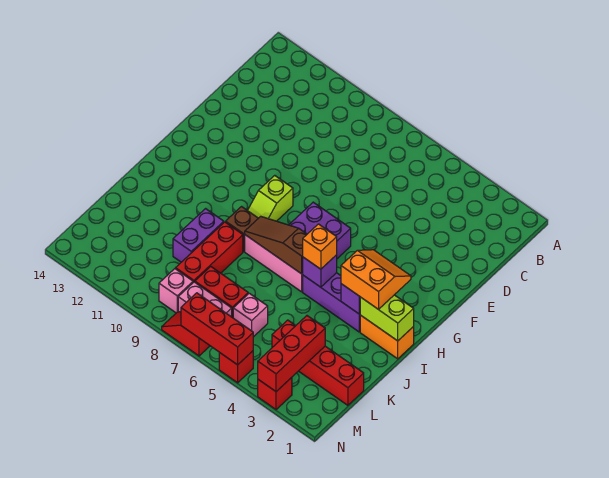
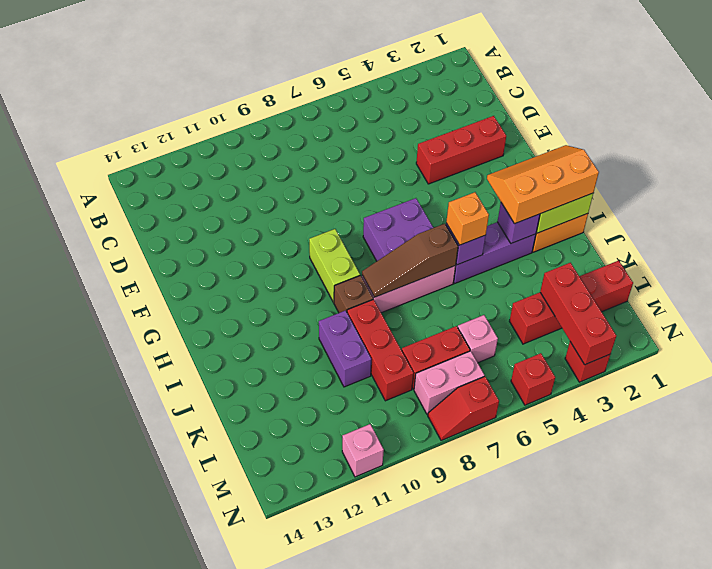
lime 1x2 slope [247,175,293,221] -> lime 1x2 brick [309,229,360,303]
orange 2x2 slope [341,250,411,309] -> orange 2x3 slope [487,145,599,224]
pink 1x1 brick [159,269,193,313] -> pink 1x1 brick moved to [342,424,384,477]
red 1x3 brick [181,293,253,365] -> red 1x3 brick moved to [416,116,506,184]

